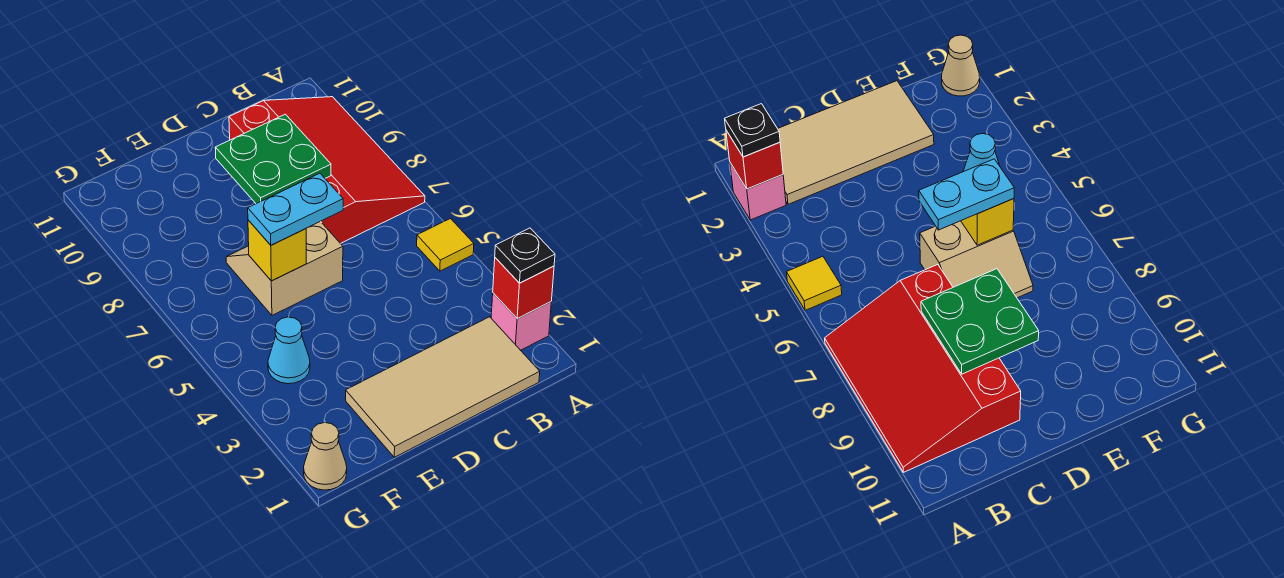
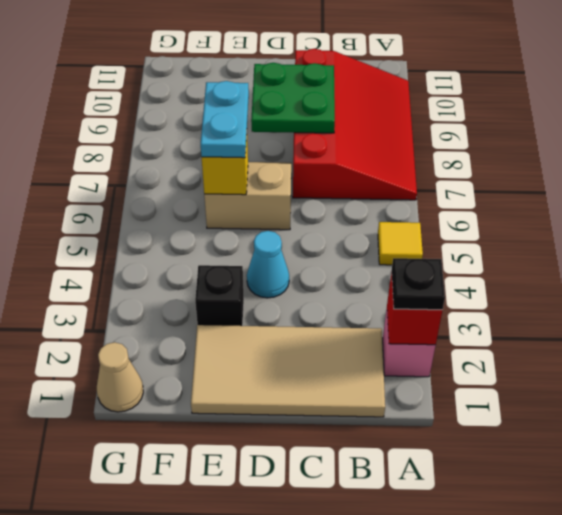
cyan 1x2 plate [248,173,343,245] -> cyan 1x2 plate turned to [201,81,249,158]
none -> black 1x1 brick [195,265,244,326]
cyan 1x1 cone [268,317,310,384] -> cyan 1x1 cone moved to [247,231,289,298]

